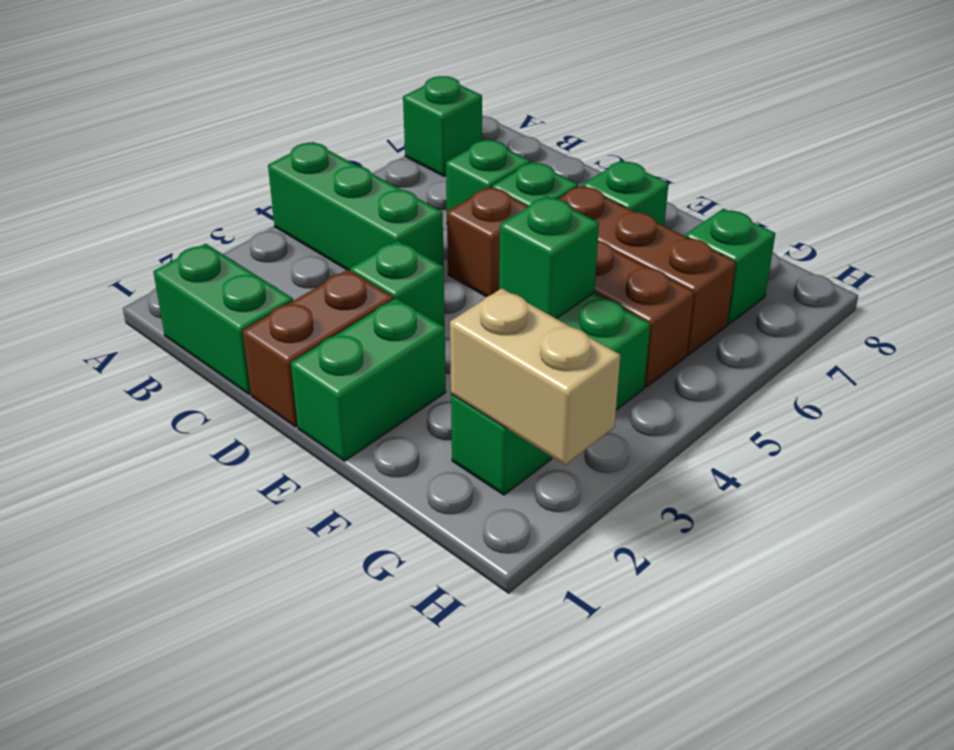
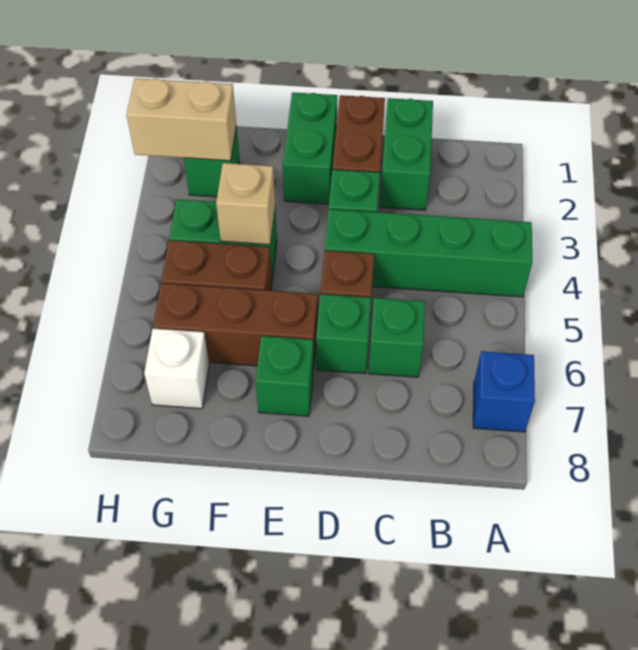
green 1x3 brick [268,142,444,270] -> green 1x4 brick [325,209,532,297]
green 1x1 brick [403,76,482,176] -> blue 1x1 brick [473,351,535,432]
green 1x2 brick [153,244,293,394] -> green 1x2 brick turned to [380,98,433,210]
green 1x1 brick [499,196,599,319] -> tan 1x1 brick [216,163,275,245]
green 1x1 brick [685,209,775,324] -> white 1x1 brick [144,329,209,409]

